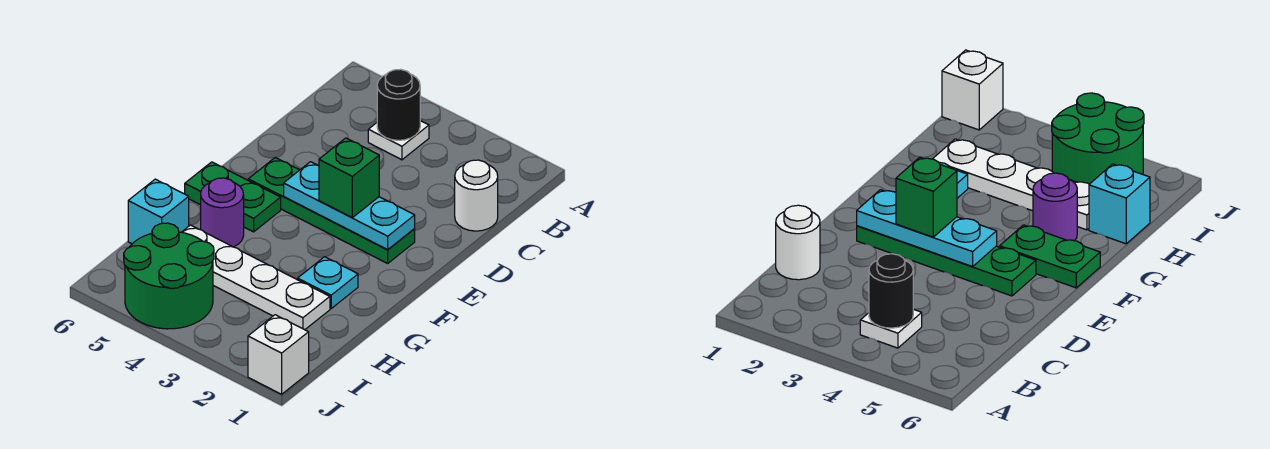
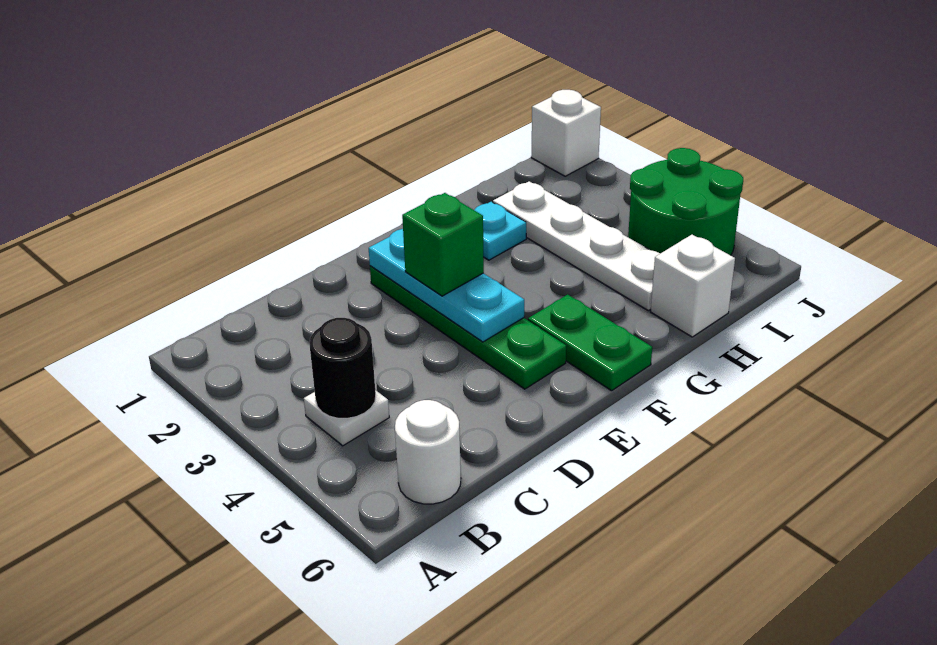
white 1x1 round brick [455,160,498,231] -> white 1x1 round brick moved to [395,400,461,504]
purple 1x1 round brick [201,178,244,247] -> none
cyan 1x1 brick [128,179,189,244] -> white 1x1 brick [650,235,735,337]

